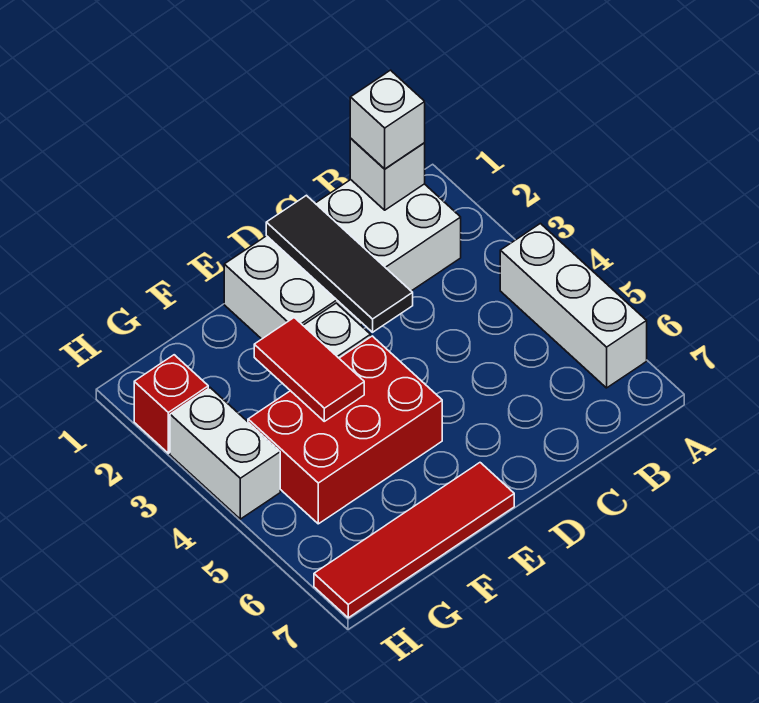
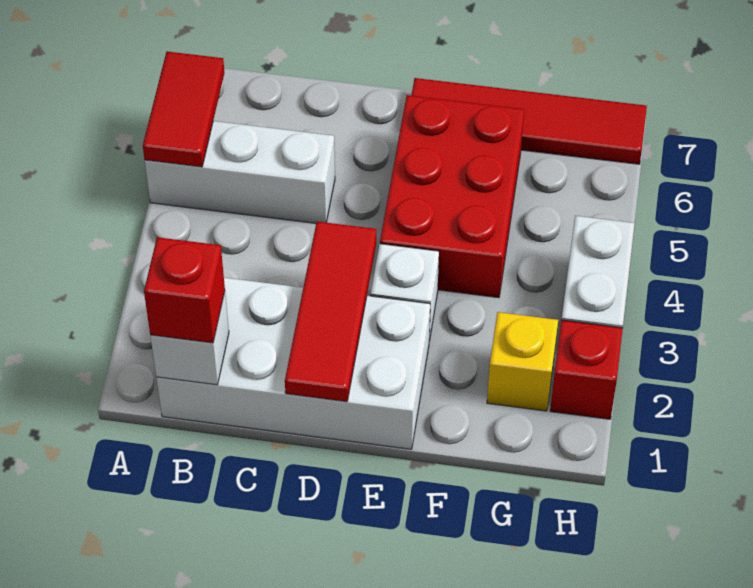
white 1x3 brick [500,224,647,388] -> white 1x3 brick turned to [145,121,335,223]
white 1x1 brick [350,70,425,169] -> red 1x1 brick [144,237,225,343]
black 1x3 tile [266,195,413,332] -> red 1x3 tile [285,222,376,402]
red 2x3 brick [248,336,442,524] -> red 2x3 brick turned to [380,95,524,298]
red 1x2 tile [254,318,364,421] -> red 1x2 tile moved to [143,52,224,167]
none -> yellow 1x1 brick [487,312,558,411]

